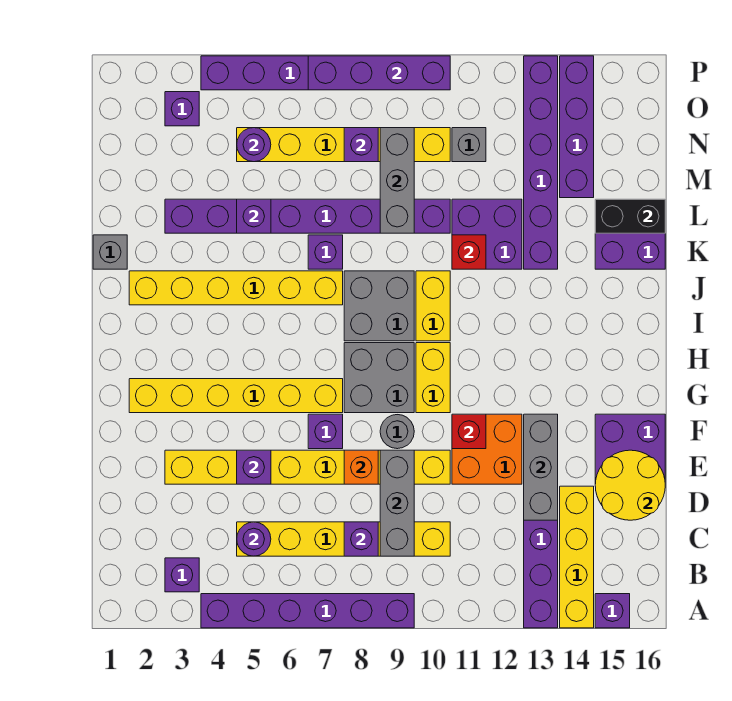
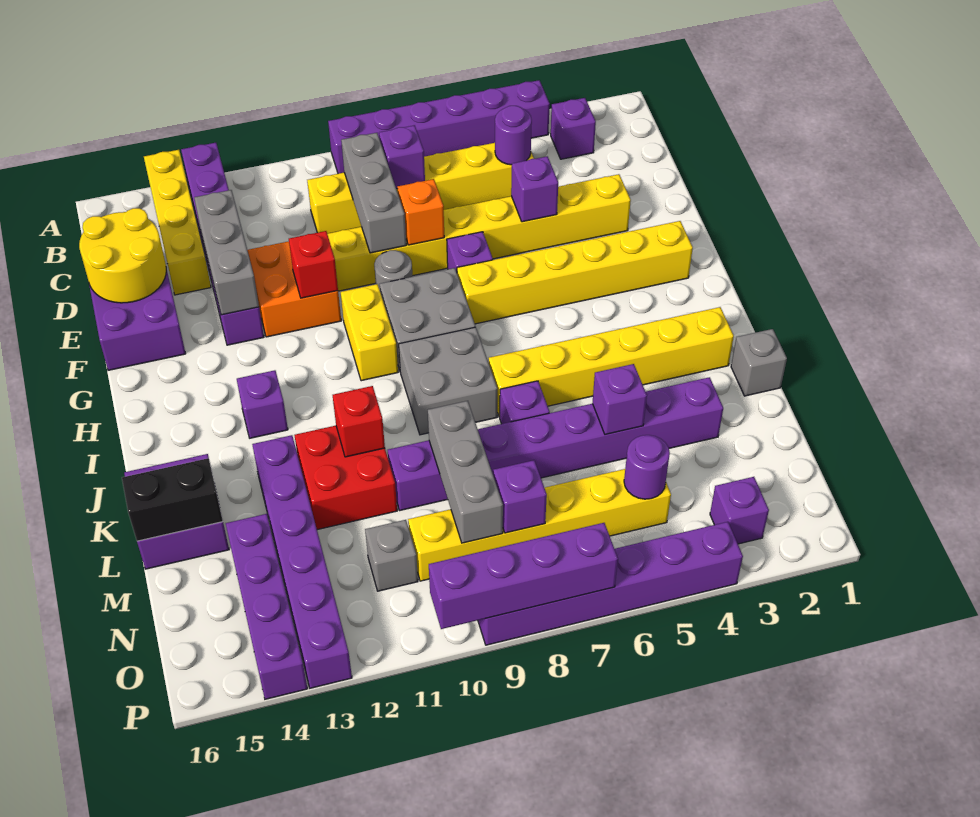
purple 1x1 brick [595,594,630,628] -> purple 1x1 brick moved to [237,370,288,438]
yellow 1x2 brick [416,271,450,341] -> none
purple 2x2 brick [452,199,522,269] -> red 2x2 brick [294,426,397,530]

